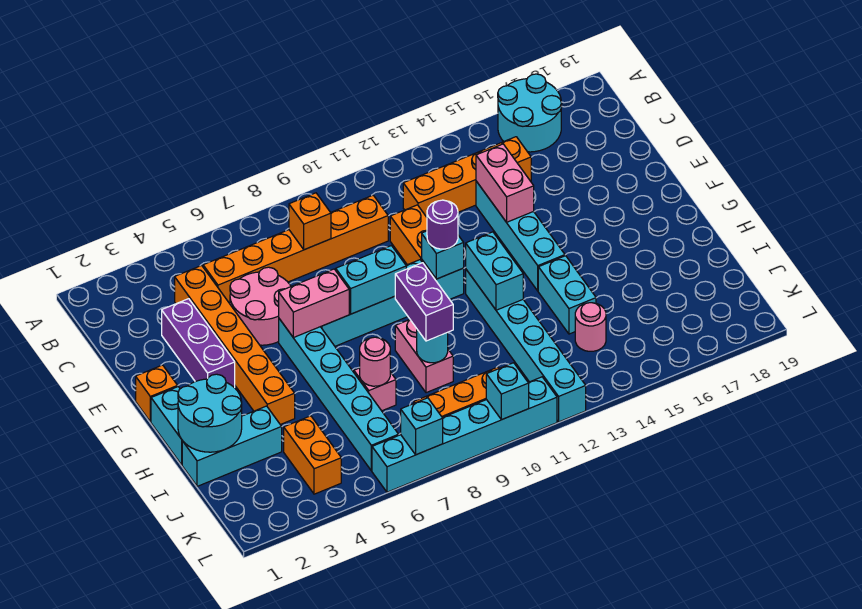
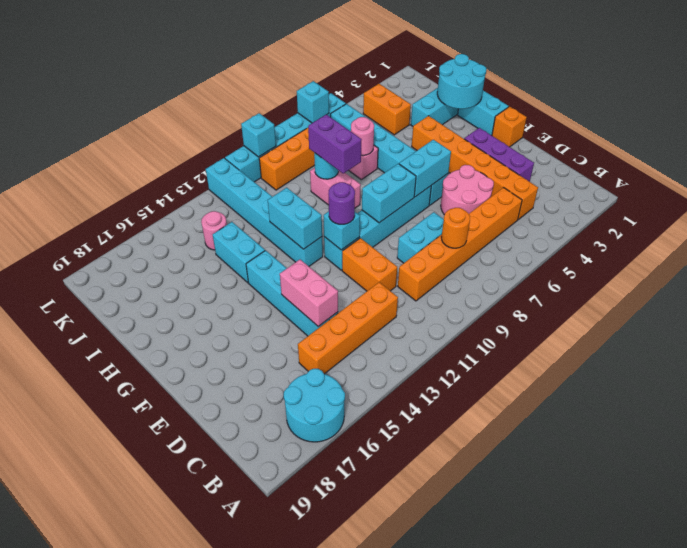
orange 1x1 brick [289,193,331,250] -> orange 1x1 round brick [441,208,470,248]
none -> cyan 1x2 brick [397,212,444,263]
pink 1x2 brick [279,269,349,338] -> cyan 1x2 brick [399,140,451,197]

